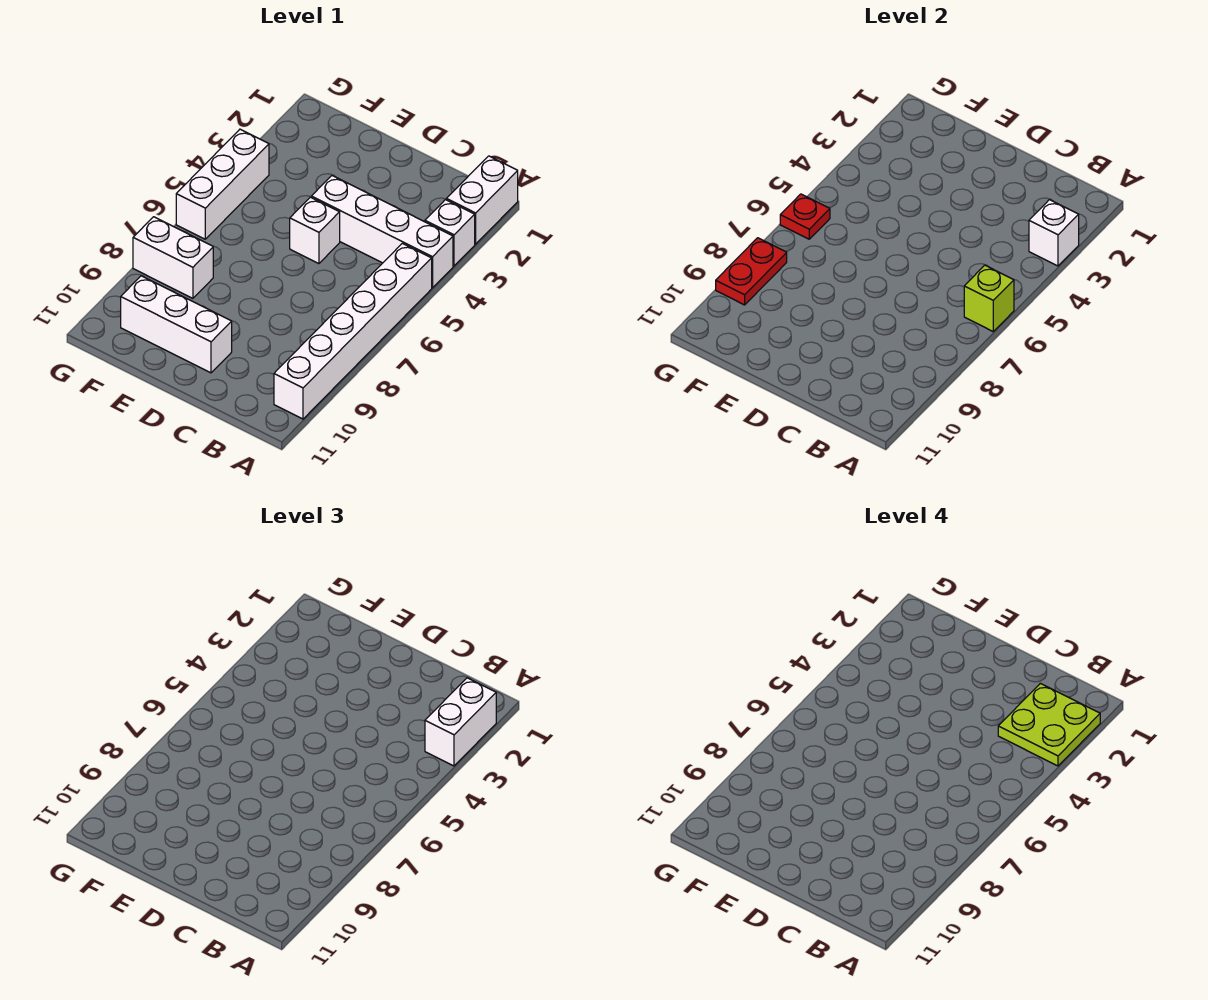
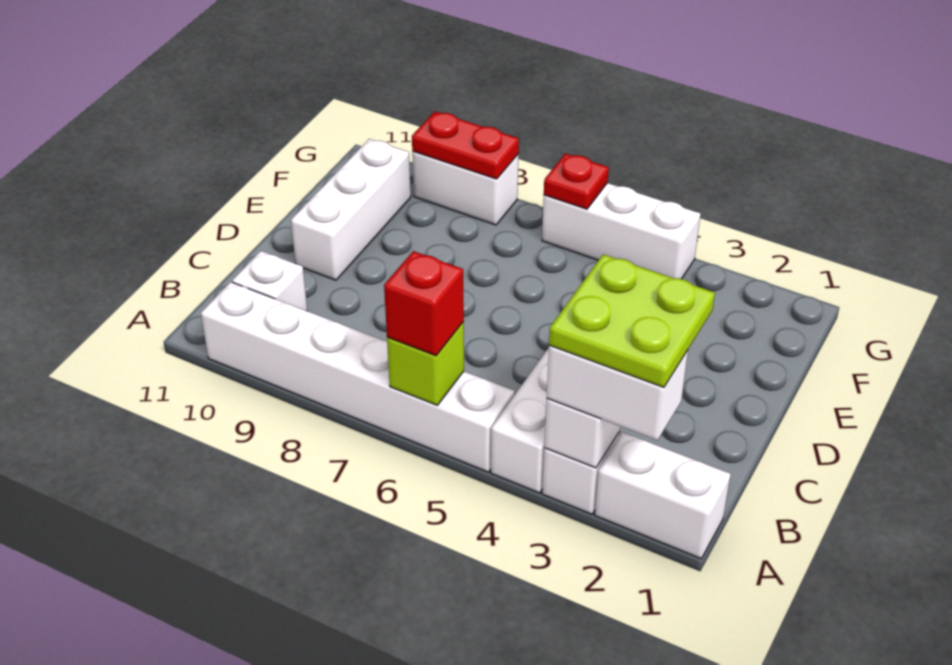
none -> red 1x1 brick [384,251,464,356]
white 1x1 brick [290,197,340,264] -> white 1x1 brick moved to [232,251,307,311]
white 1x2 brick [133,217,213,298] -> white 1x2 brick turned to [412,151,518,225]

